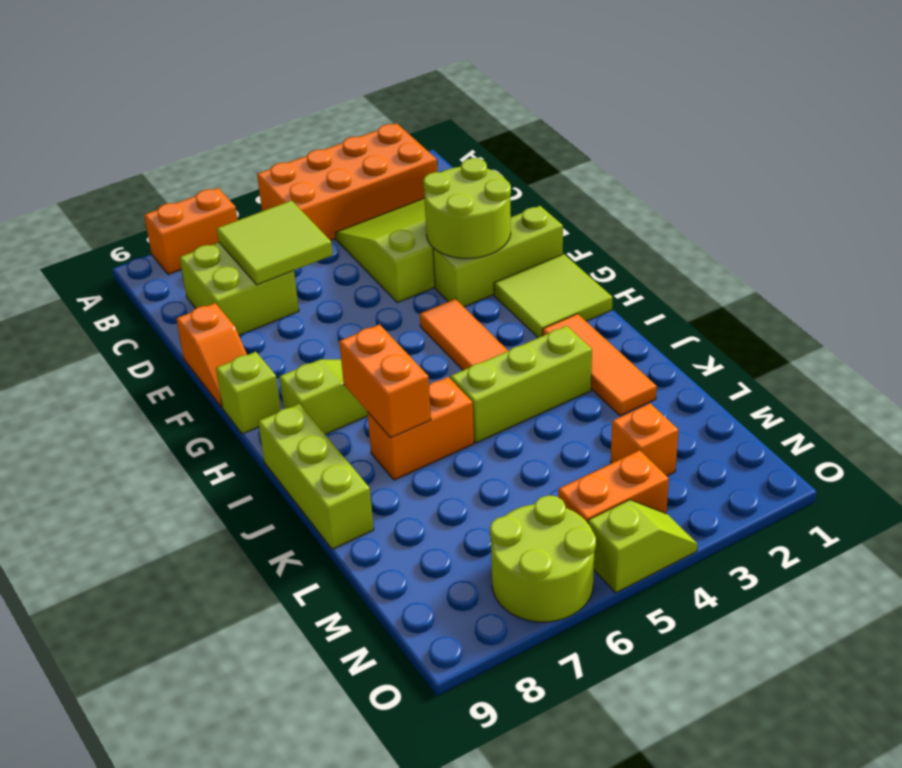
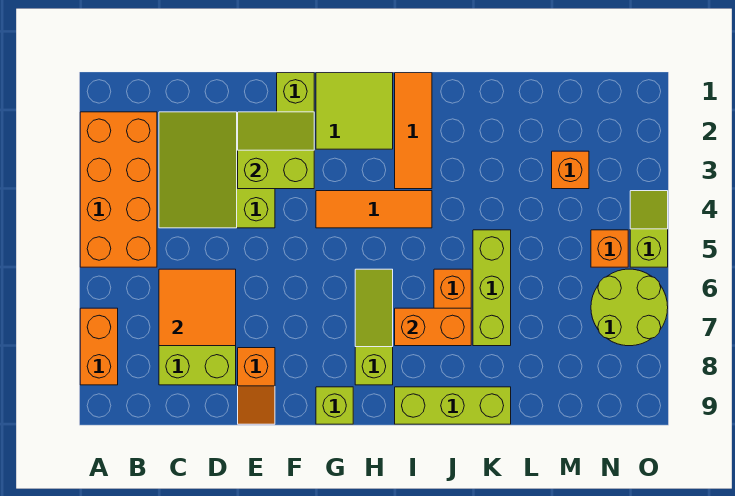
lime 2x2 tile [217,200,333,285] -> orange 2x2 tile [159,269,236,346]
lime 2x2 round brick [423,158,511,259] -> lime 2x2 slope [238,112,314,189]
orange 1x2 slope [176,303,247,407] -> orange 1x2 slope turned to [238,348,275,424]
orange 1x3 tile [543,314,657,416] -> orange 1x3 tile turned to [395,73,432,189]
lime 1x3 brick [450,326,592,443] -> lime 1x3 brick moved to [473,230,511,346]
orange 1x2 brick [558,450,669,523] -> orange 1x1 brick [591,230,628,267]

